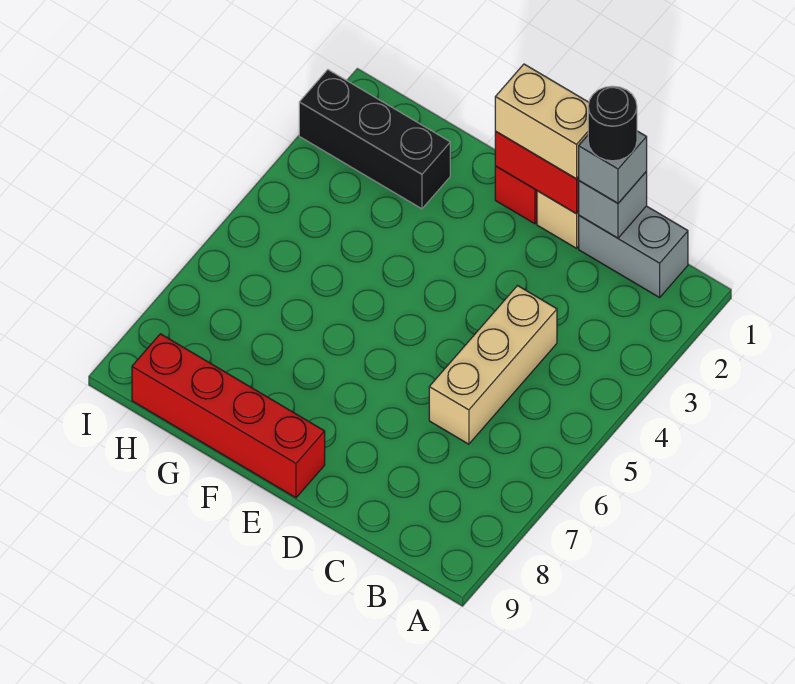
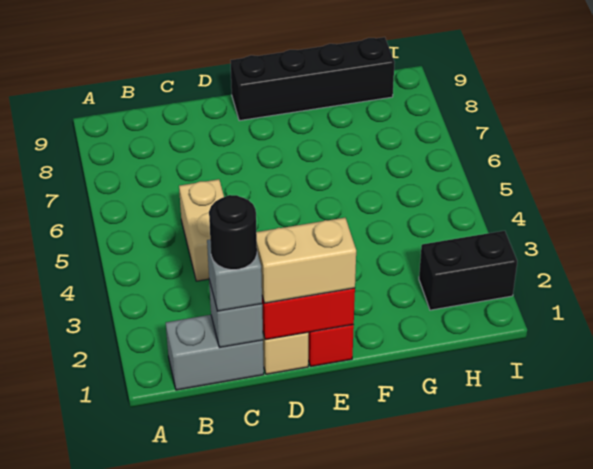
tan 1x3 brick [429,286,557,444] -> tan 1x2 brick [179,179,224,281]
red 1x4 brick [132,334,325,498] -> black 1x4 brick [230,37,395,121]
black 1x3 brick [299,70,450,209] -> black 1x2 brick [419,231,517,310]

